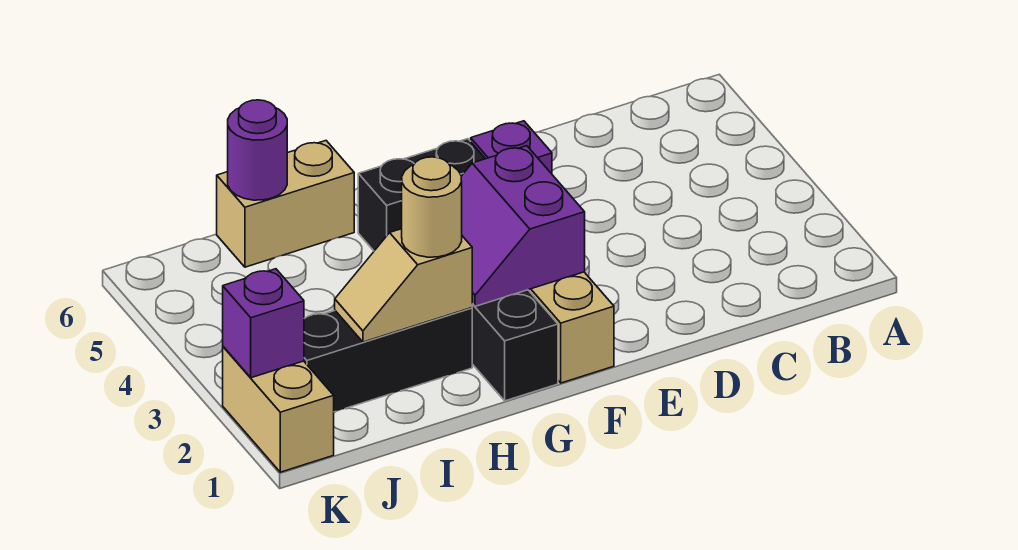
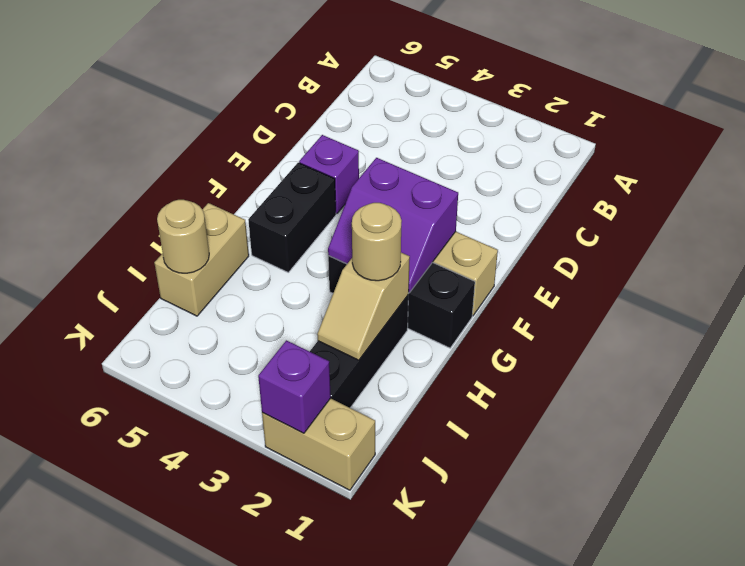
purple 1x1 round brick [228,100,287,200] -> tan 1x1 round brick [157,200,209,273]

